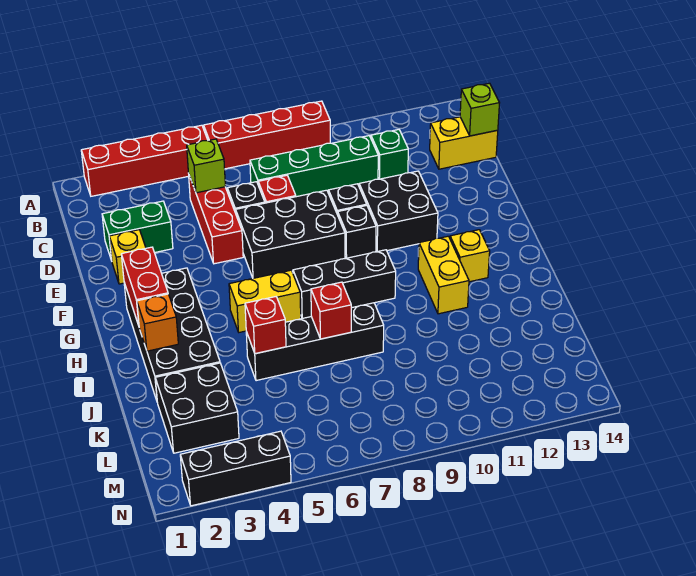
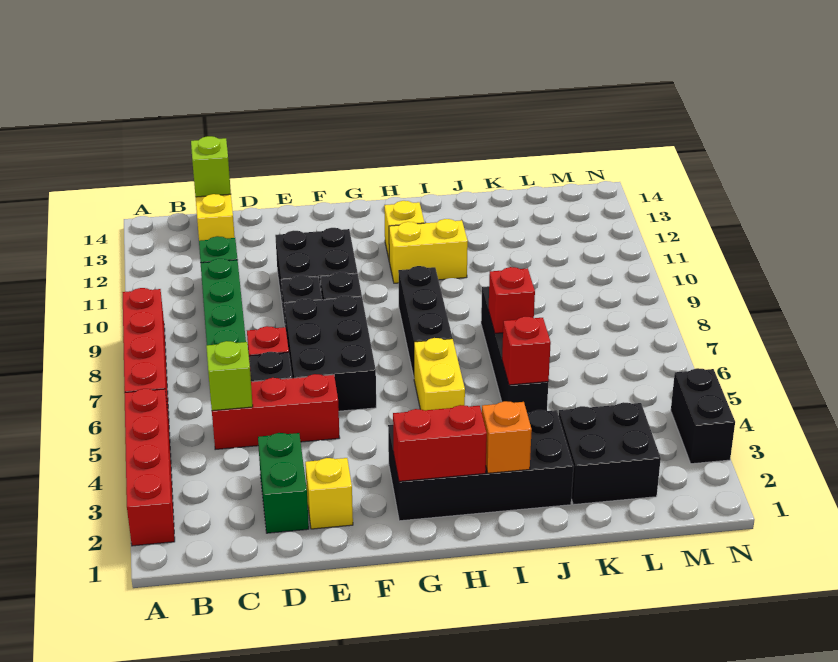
black 1x3 brick [180,431,291,506] -> black 1x2 brick [671,368,735,464]

